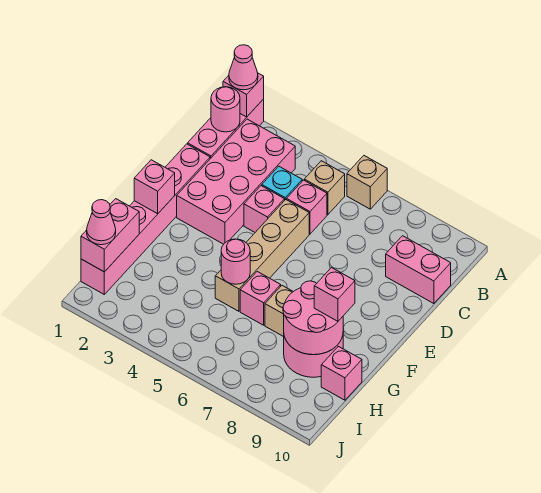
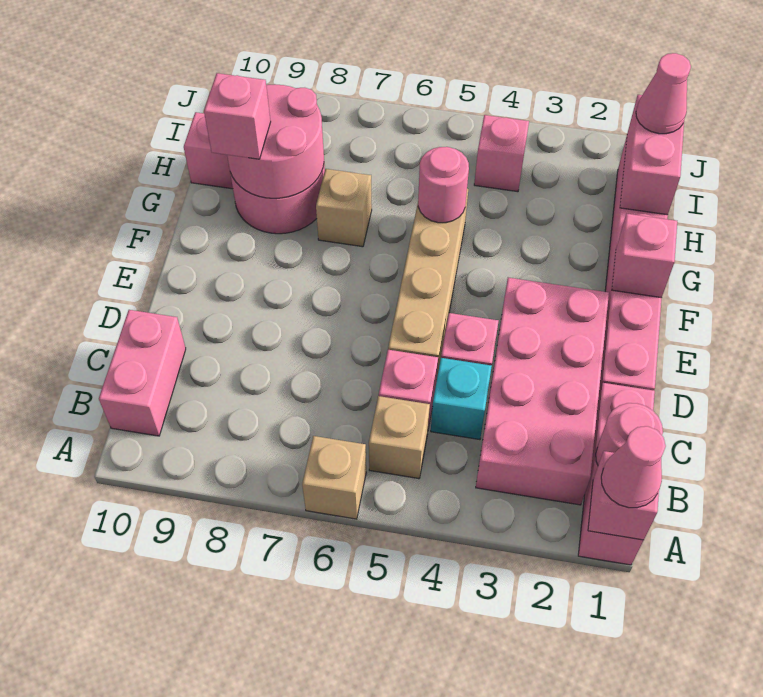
pink 1x2 brick [386,236,451,304] -> pink 1x2 brick turned to [99,310,186,436]
pink 1x1 brick [240,272,281,325] -> pink 1x1 brick moved to [474,115,529,192]

